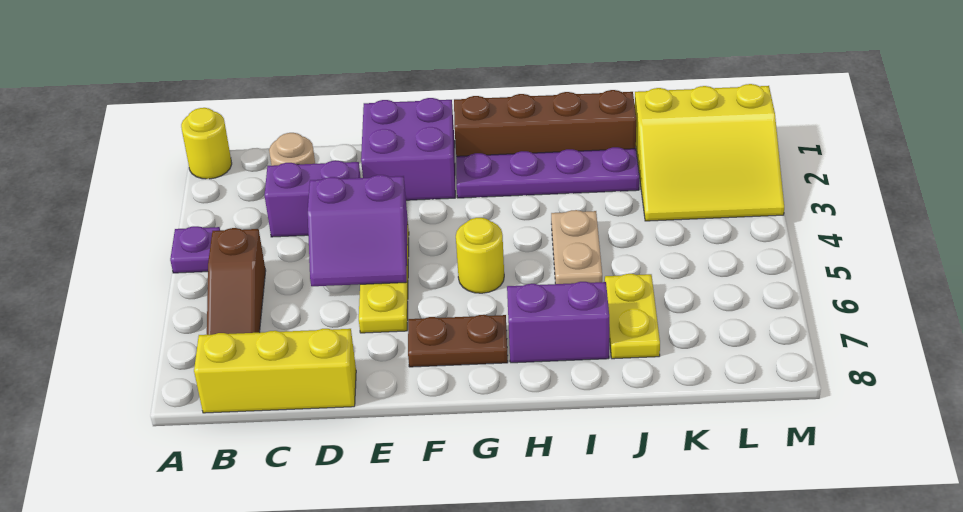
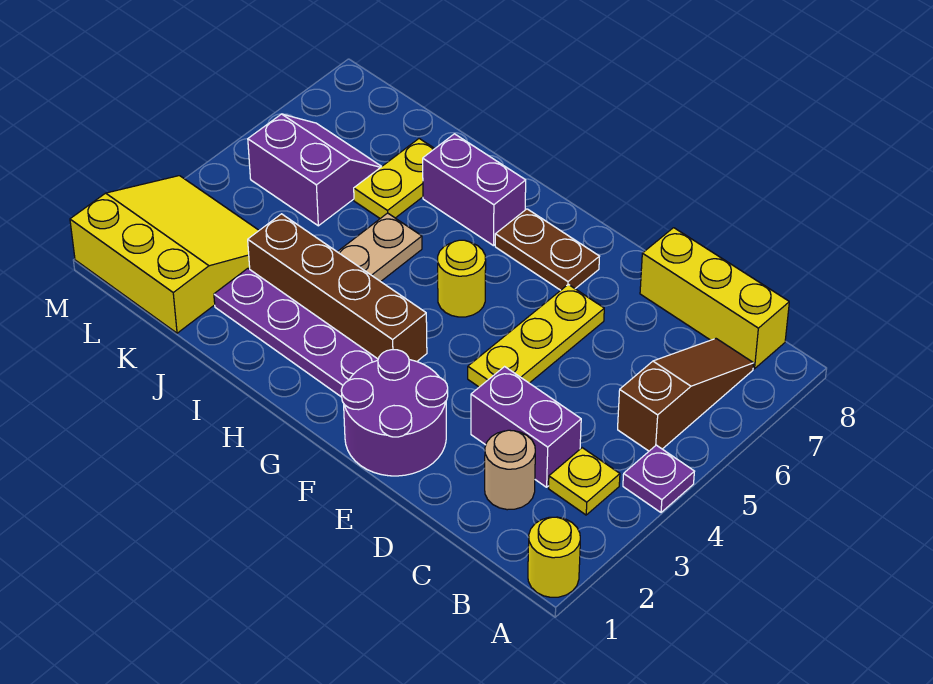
none -> yellow 1x1 plate [549,448,620,515]
purple 2x2 slope [308,175,408,286] -> purple 2x2 slope moved to [248,114,382,226]
purple 2x2 brick [361,98,455,200] -> purple 2x2 round brick [341,350,448,476]
brown 1x4 brick [454,90,636,156] -> brown 1x4 brick moved to [248,214,427,361]

